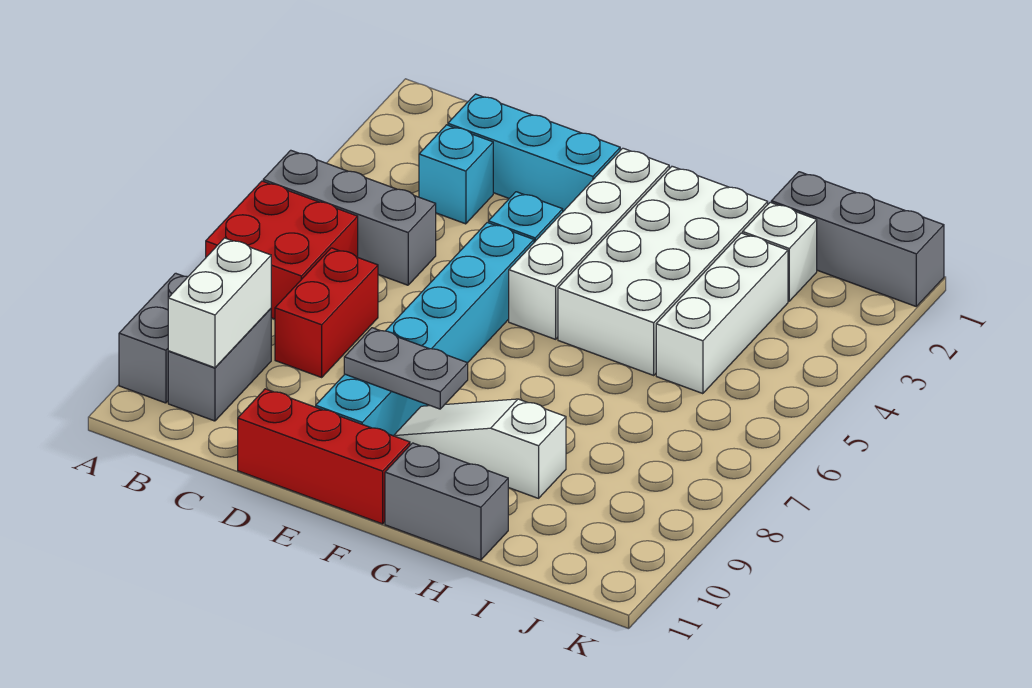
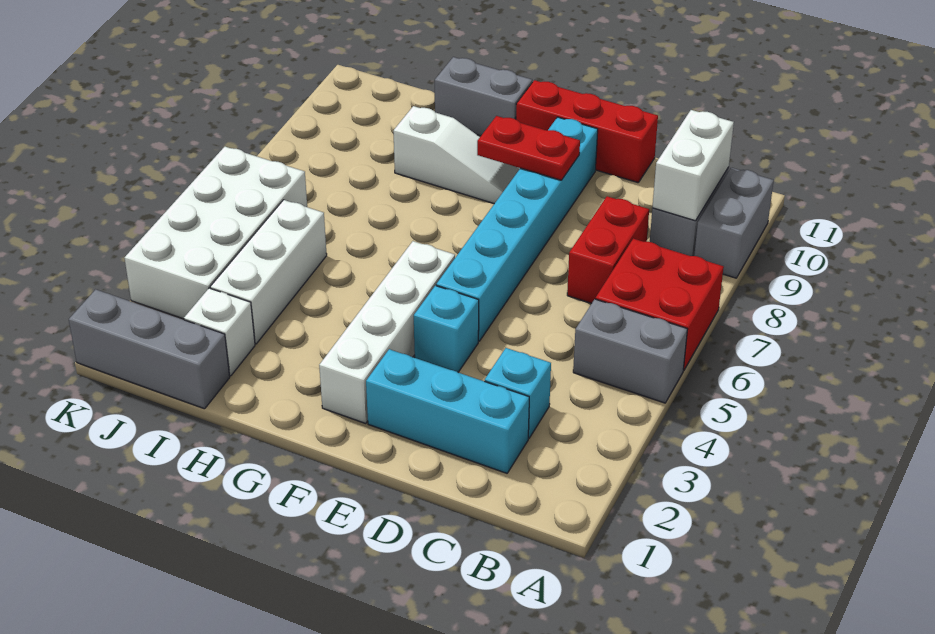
grey 1x3 brick [263,150,436,285] -> grey 1x2 brick [573,299,687,403]
grey 1x2 plate [344,328,468,409] -> red 1x2 plate [477,116,580,180]
white 2x4 brick [558,166,768,375] -> white 2x4 brick moved to [125,147,307,319]

